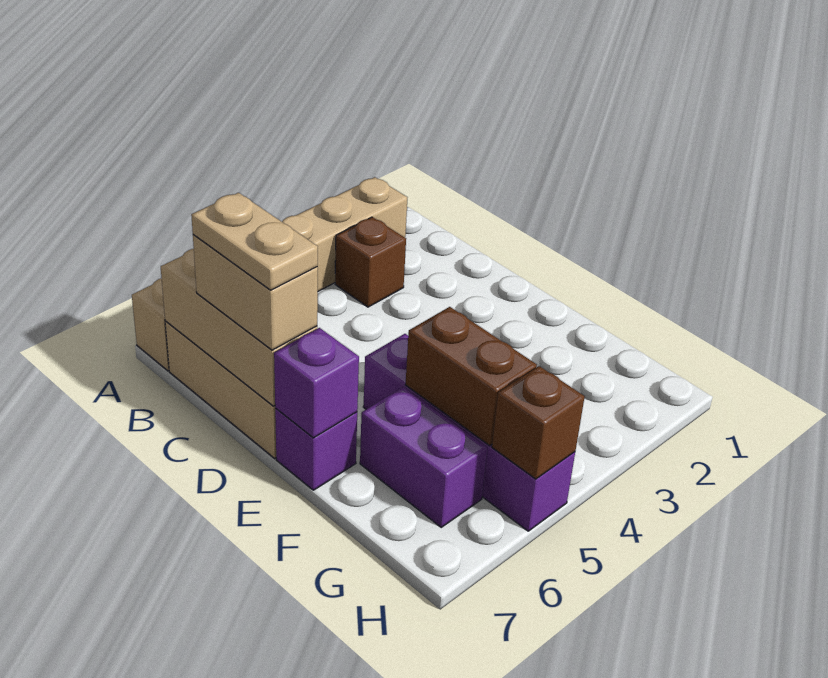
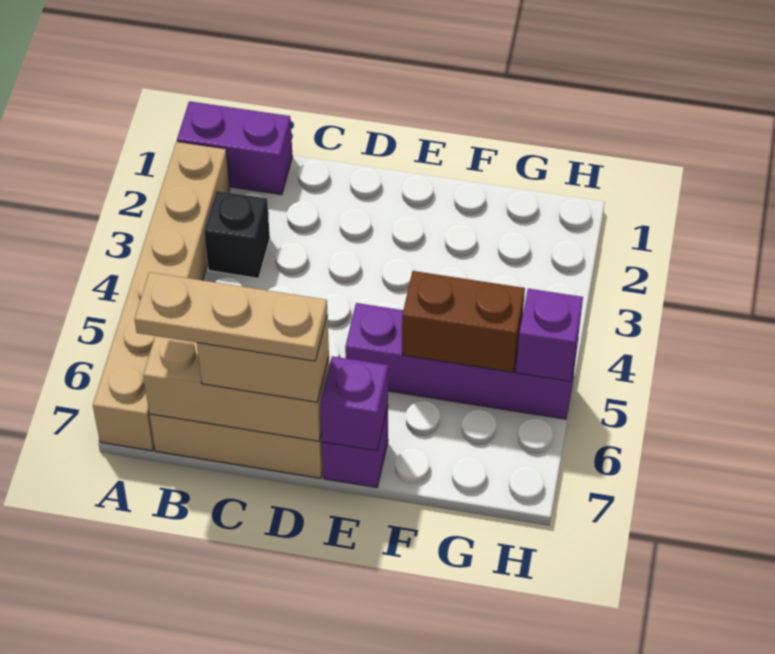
brown 1x1 brick [335,217,406,307] -> black 1x1 brick [204,191,270,278]
tan 1x2 plate [191,193,318,290] -> tan 1x3 plate [135,272,327,361]
purple 1x2 brick [360,387,487,527] -> purple 1x2 brick moved to [177,101,293,195]
brown 1x1 brick [492,366,585,479] -> purple 1x1 brick [516,289,583,381]

